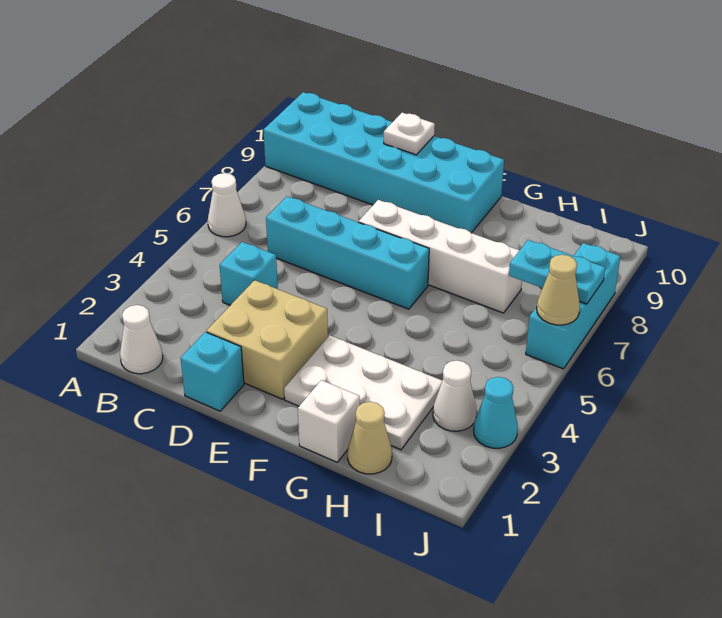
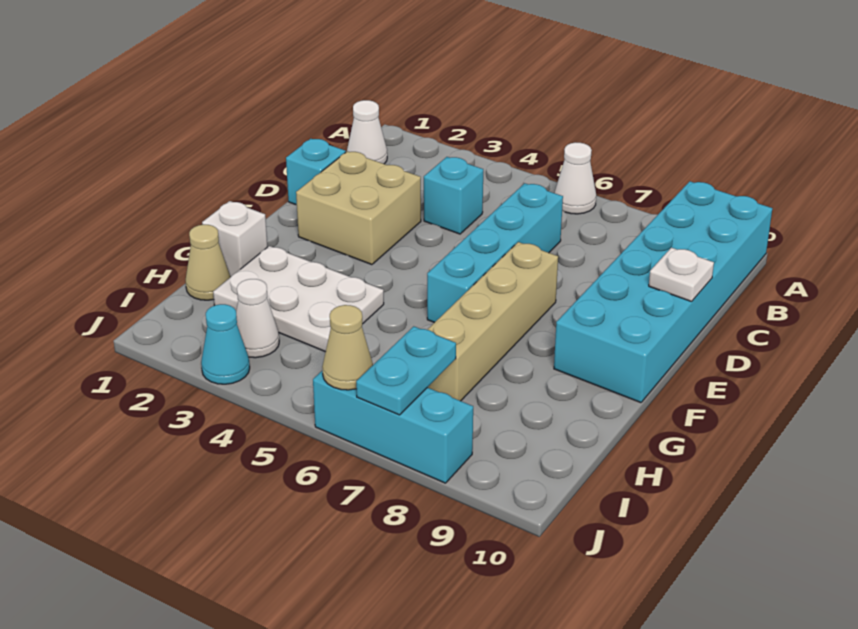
white 1x4 brick [359,200,522,313] -> tan 1x4 brick [427,242,558,401]
white 2x3 plate [284,335,442,450] -> white 2x3 plate turned to [213,246,384,352]

